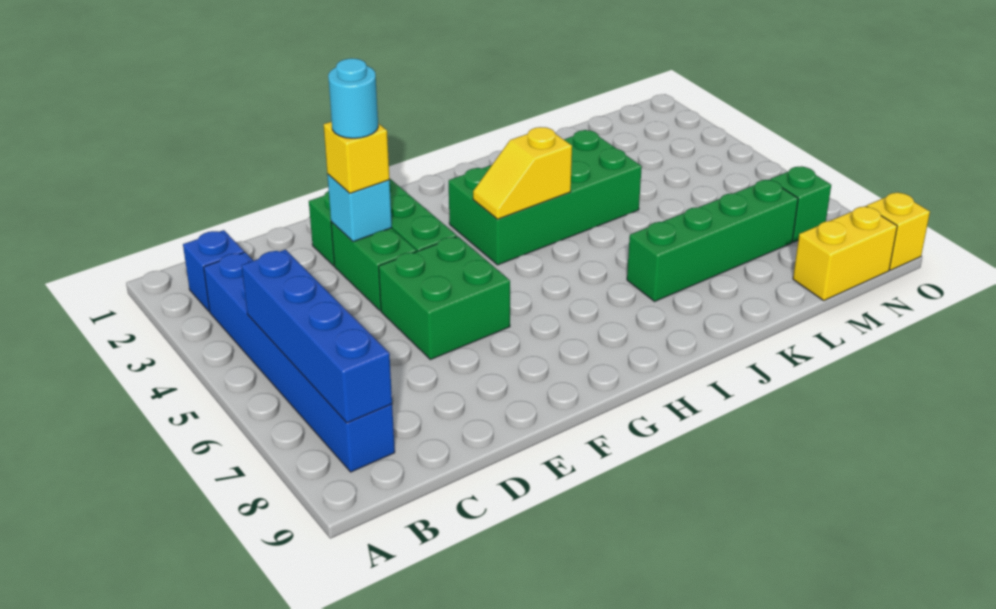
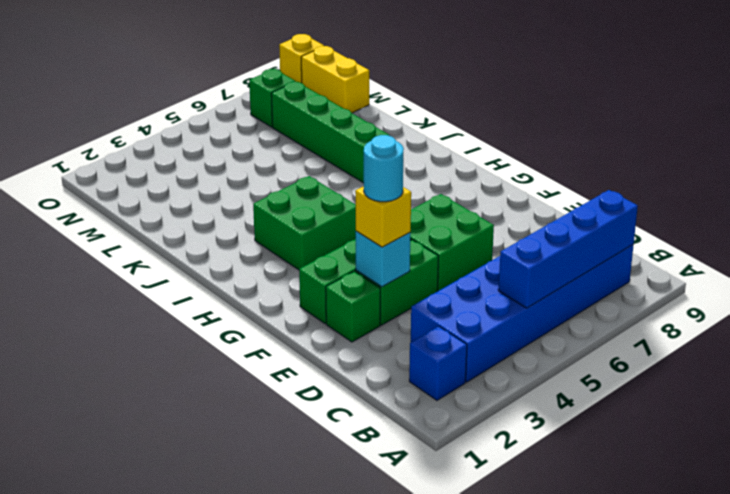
blue 1x6 brick [204,252,395,472] -> blue 2x6 brick [411,245,633,382]
green 2x4 brick [449,130,642,265] -> green 2x2 brick [253,176,356,270]
yellow 1x2 slope [473,127,572,219] -> none

